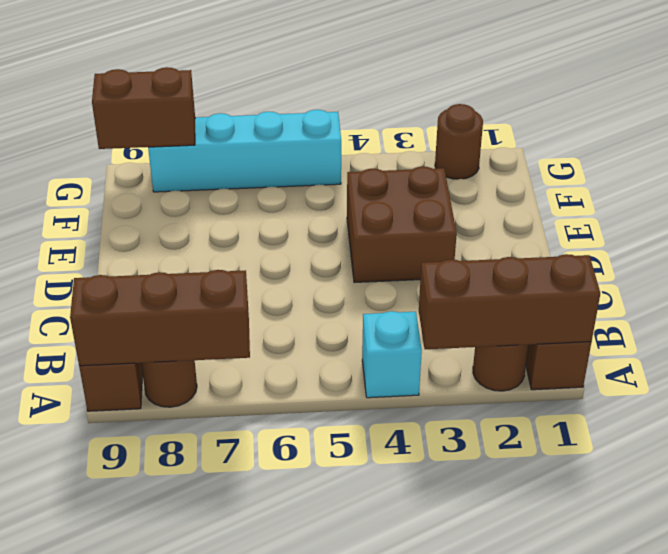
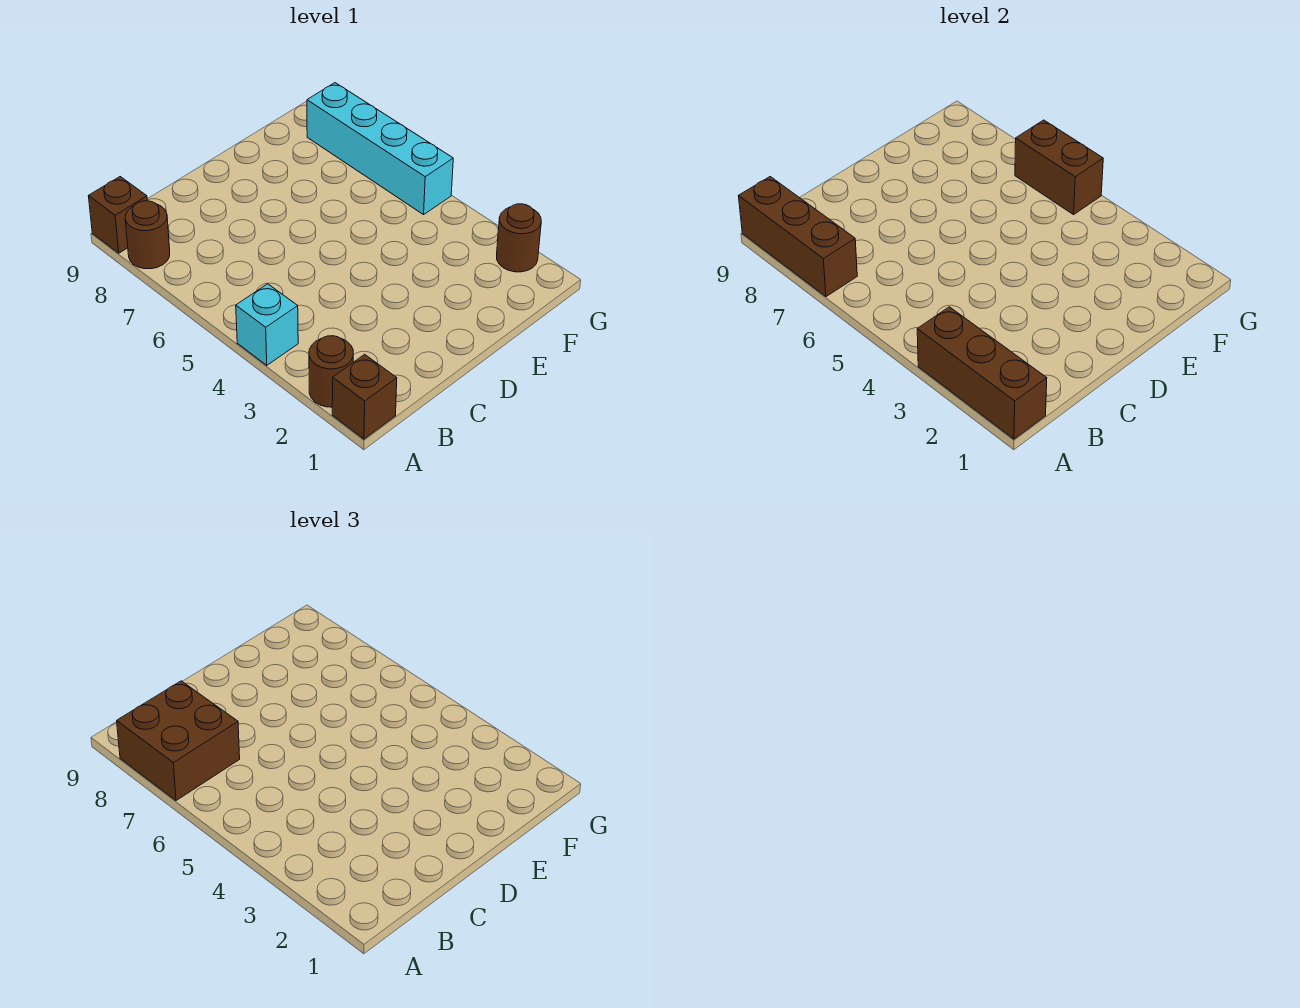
brown 2x2 brick [347,167,457,283] -> brown 2x2 brick moved to [117,681,240,801]
brown 1x2 brick [92,67,195,149] -> brown 1x2 brick moved to [1015,120,1103,215]

